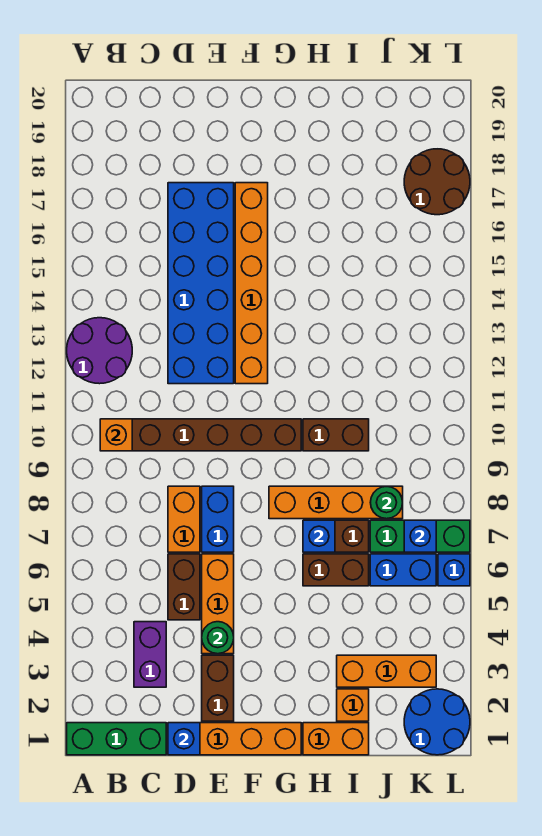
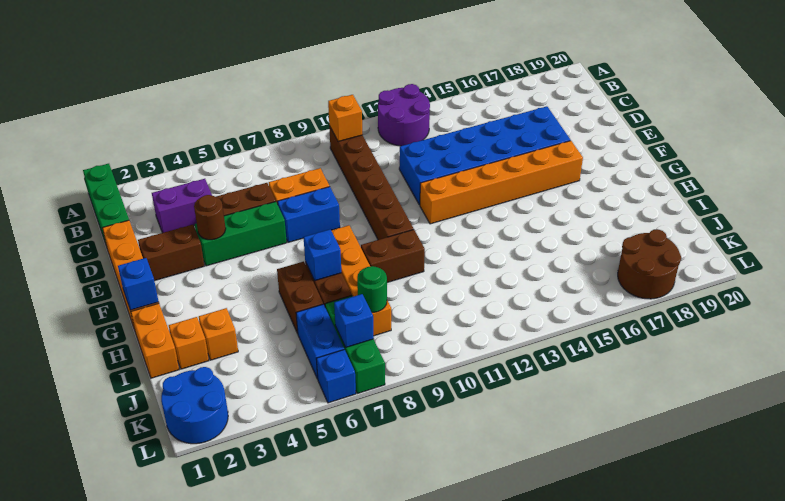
blue 1x1 brick [168,723,200,755] -> blue 1x1 brick moved to [118,258,159,310]
orange 1x3 brick [202,554,234,654] -> green 1x3 brick [195,202,287,266]
green 1x1 round brick [202,622,234,654] -> brown 1x1 round brick [194,195,226,240]
brown 1x2 brick [303,419,369,451] -> brown 1x2 brick turned to [361,230,425,283]
orange 1x3 brick [337,655,436,687] -> orange 1x1 brick [199,308,238,360]

